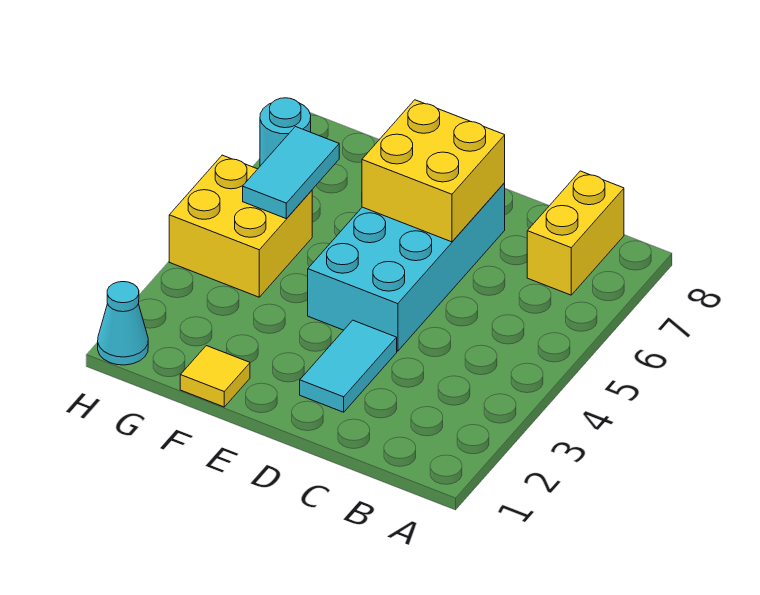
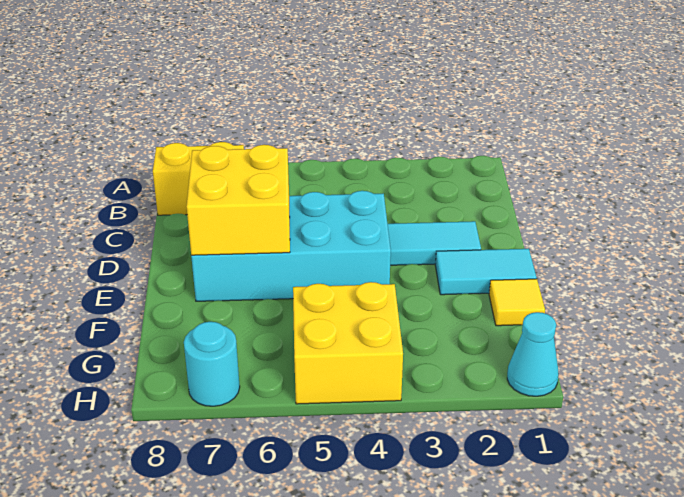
cyan 1x2 tile [243,127,339,218] -> cyan 1x2 tile moved to [435,249,537,295]

